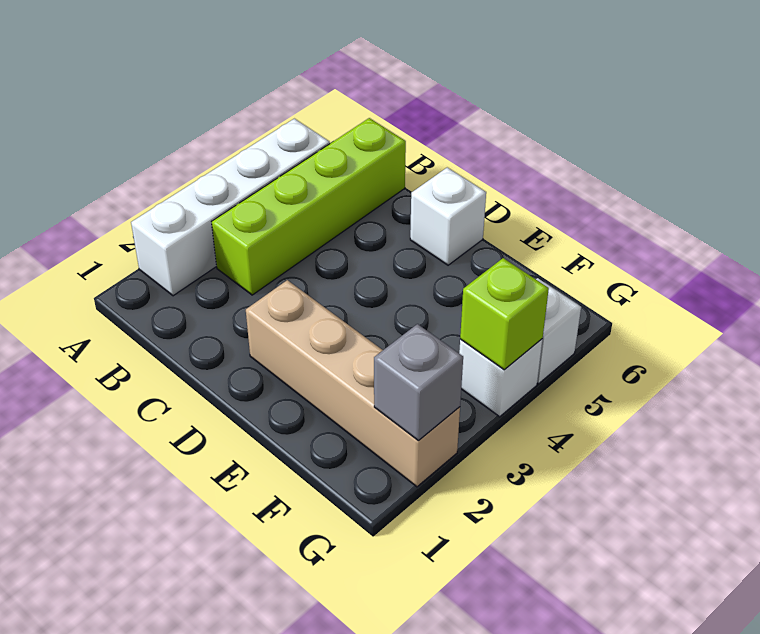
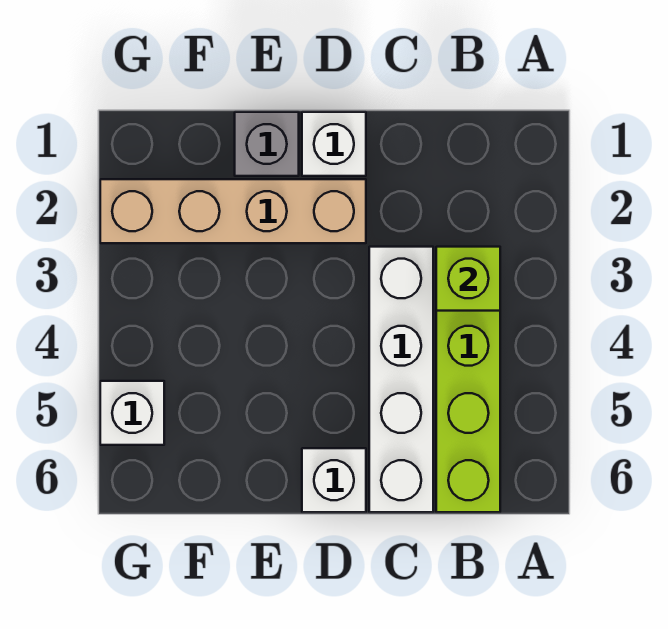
white 1x4 brick [131,119,330,296] -> white 1x4 brick moved to [369,247,433,512]
grey 1x1 brick [374,324,463,440] -> grey 1x1 brick moved to [235,112,299,176]
white 1x1 brick [459,339,542,417] -> white 1x1 brick moved to [302,112,366,176]
lime 1x1 brick [460,258,549,370] -> lime 1x1 brick moved to [436,247,500,311]

